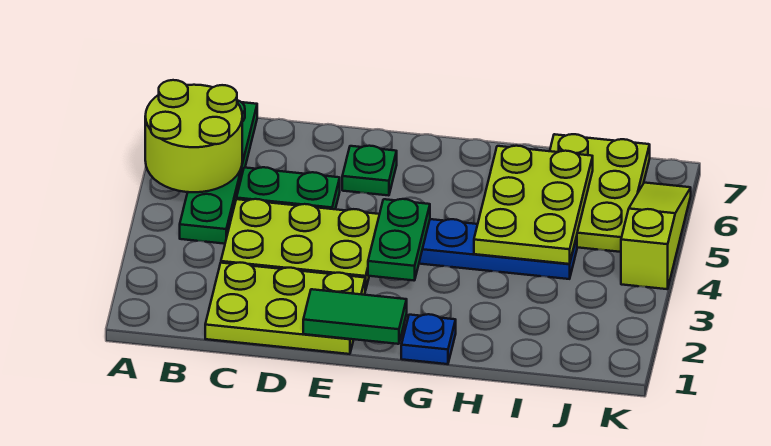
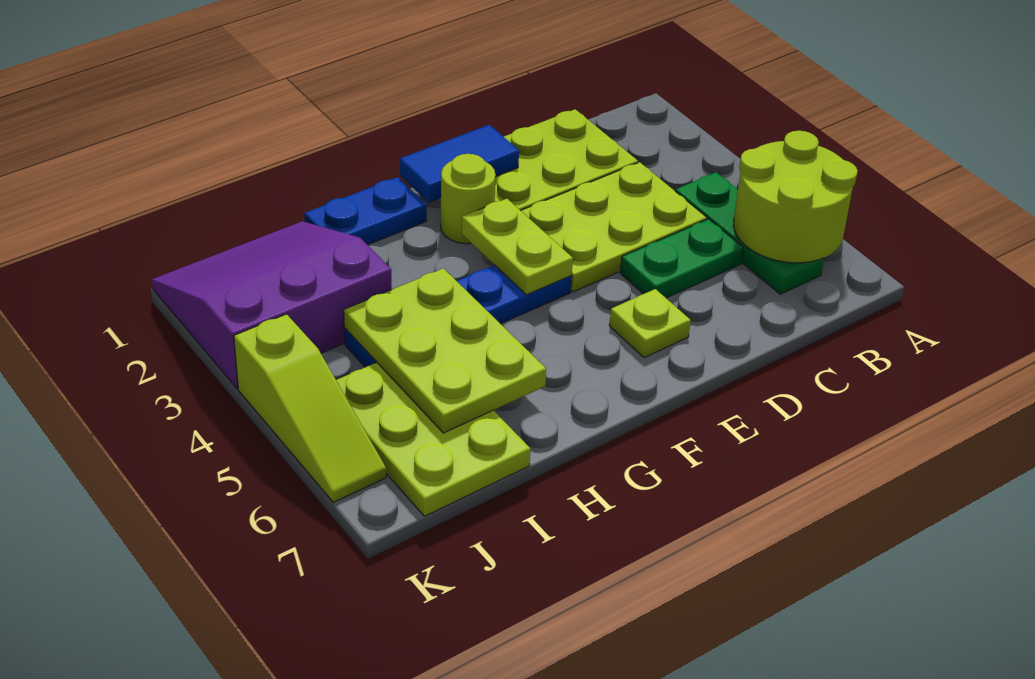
green 1x4 plate [180,100,257,244] -> green 1x3 plate [676,172,824,294]
green 1x2 tile [303,289,407,344] -> blue 1x2 tile [400,125,519,203]
green 1x1 plate [342,146,397,196] -> lime 1x1 plate [609,289,691,358]
none -> lime 1x1 round brick [441,154,496,244]
green 1x2 plate [368,199,430,280] -> lime 1x2 plate [462,199,573,295]
blue 1x1 plate [401,314,456,364] -> blue 1x2 plate [304,177,427,245]
none -> purple 3x3 slope [152,221,392,389]

